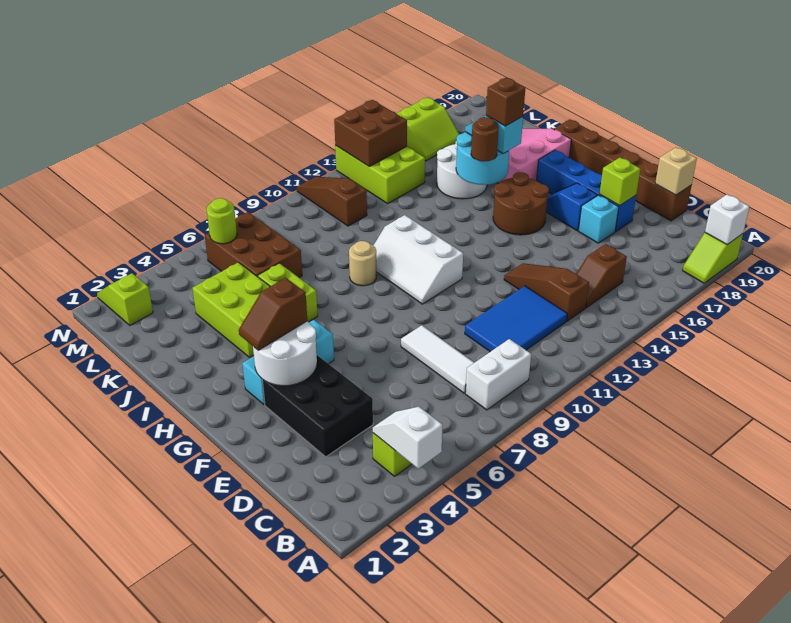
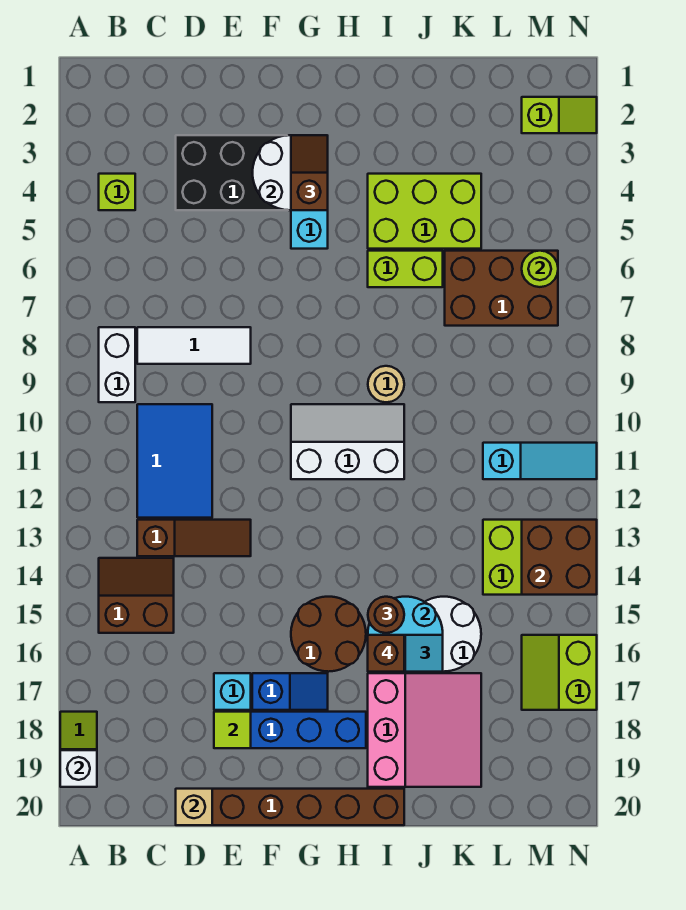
white 1x2 slope [373,407,442,469] -> none
brown 1x2 slope [576,244,627,308] -> brown 2x2 slope [99,558,174,633]
lime 1x1 brick [600,158,640,206] -> lime 1x1 tile [214,712,251,748]
brown 1x3 slope [297,177,367,226] -> cyan 1x3 slope [483,443,597,479]

